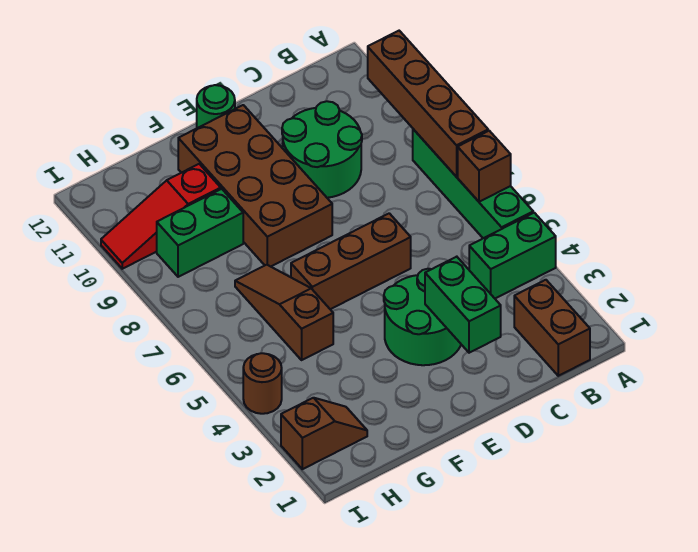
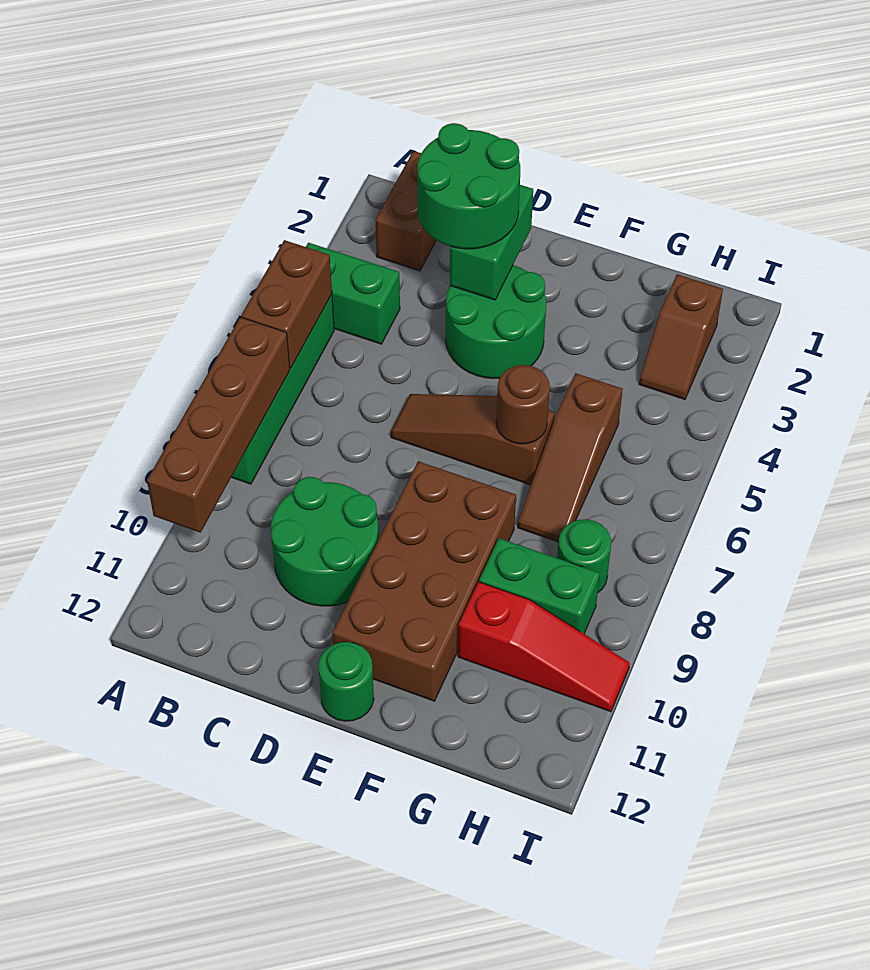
brown 1x1 brick [458,131,511,202] -> brown 1x2 brick [241,240,332,368]
none -> green 2x2 round brick [417,123,520,249]
brown 1x3 brick [291,213,411,309] -> brown 1x3 slope [391,394,554,485]
brown 1x2 slope [281,398,367,469] -> brown 1x2 slope turned to [639,274,723,399]
none -> green 1x1 round brick [557,519,611,592]
brown 1x1 round brick [243,353,282,414] -> brown 1x1 round brick moved to [496,365,550,444]

